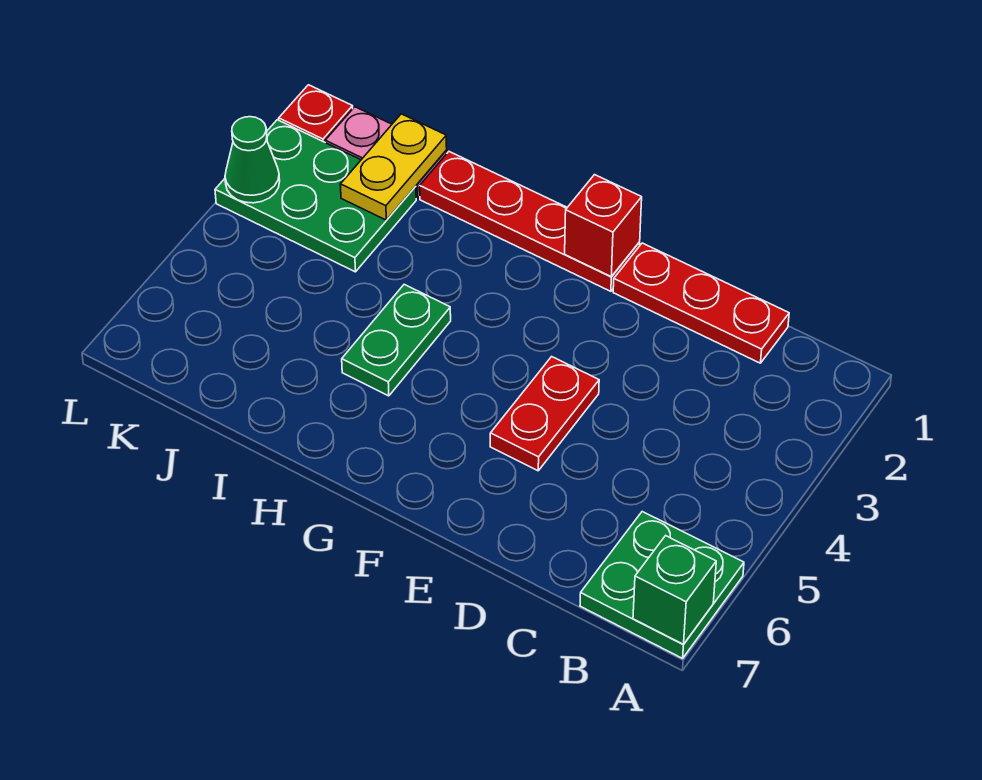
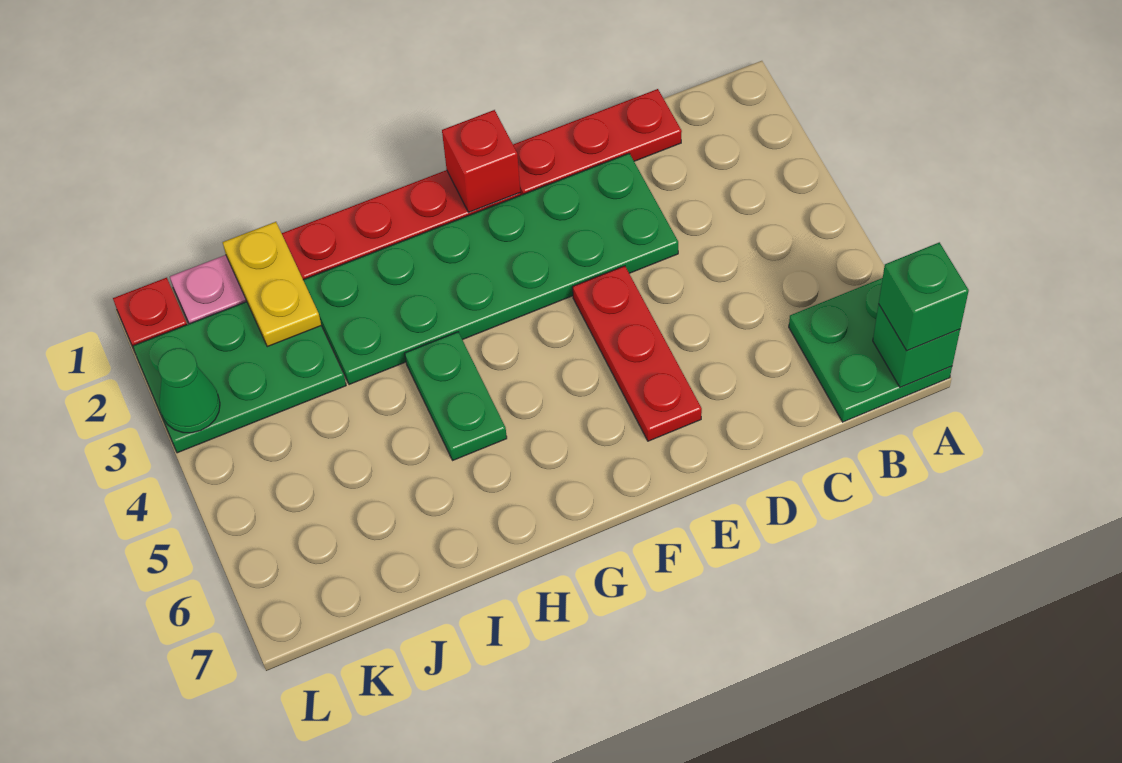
none -> green 1x1 brick [879,242,969,351]
none -> green 2x6 plate [303,154,678,385]
red 1x2 plate [490,357,599,471] -> red 1x3 plate [573,266,702,441]

